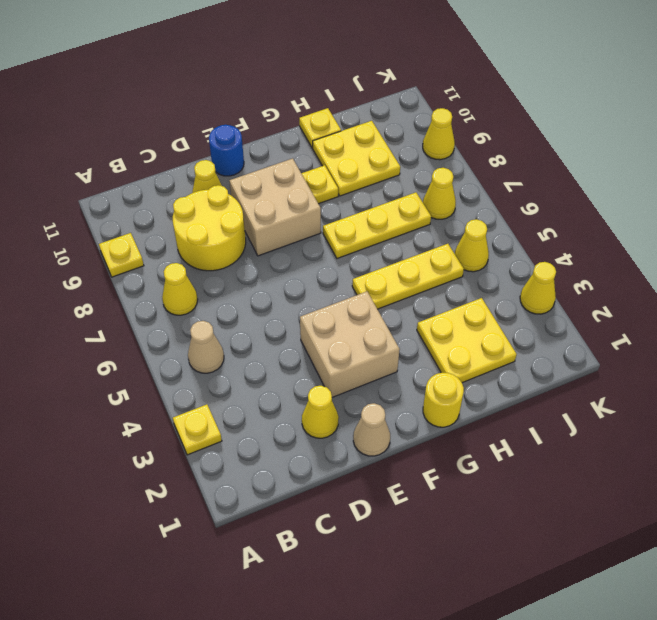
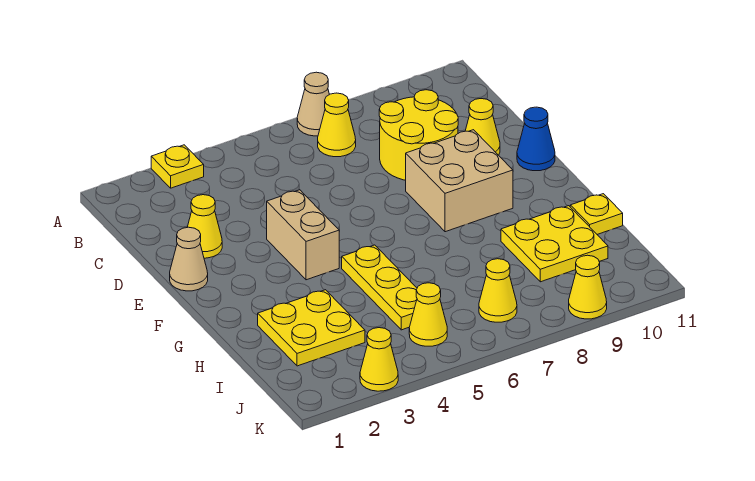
yellow 1x1 plate [99,233,144,277] -> none
tan 1x1 cone [188,321,224,373] -> tan 1x1 cone moved to [297,72,329,136]
tan 2x2 brick [300,292,400,397] -> tan 1x2 brick [267,190,339,280]
blue 1x1 round brick [209,125,244,176] -> blue 1x1 cone [517,107,555,171]
yellow 1x1 round brick [423,373,464,427] -> none
yellow 1x3 plate [323,192,431,259] -> none
yellow 1x1 plate [302,165,338,204] -> none

